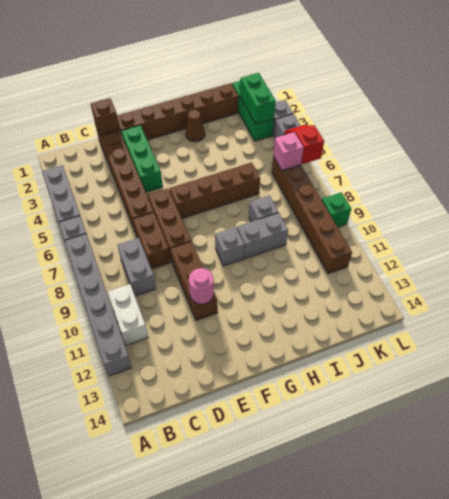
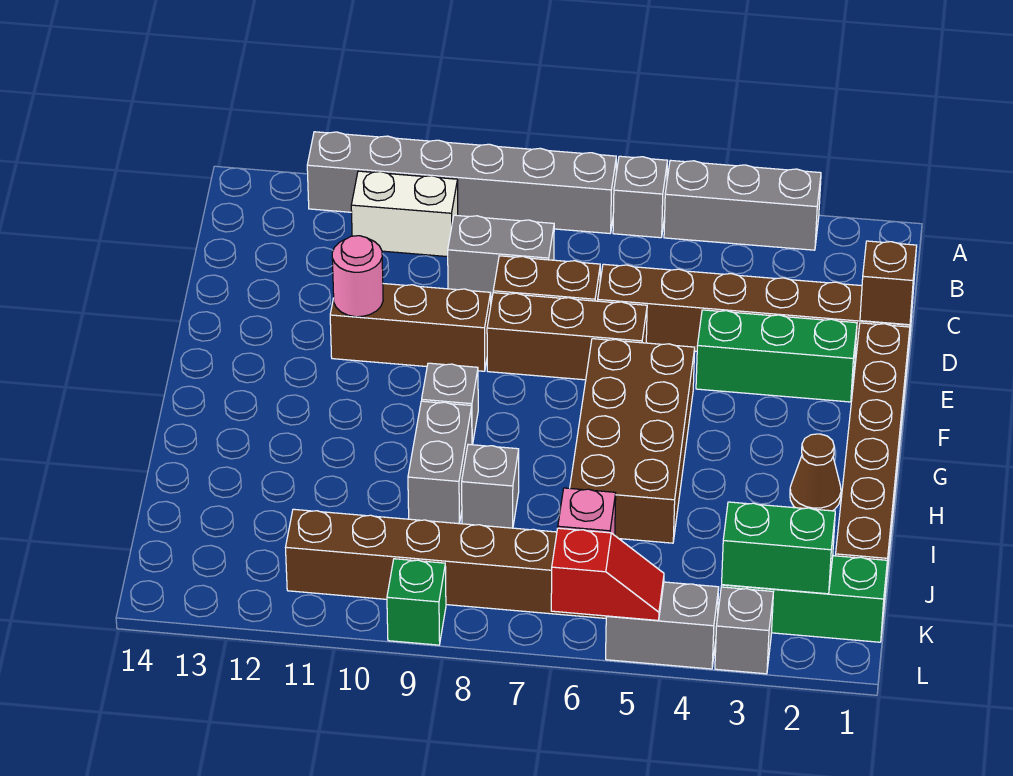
brown 1x4 brick [170,162,260,218] -> brown 2x4 brick [570,339,695,543]

